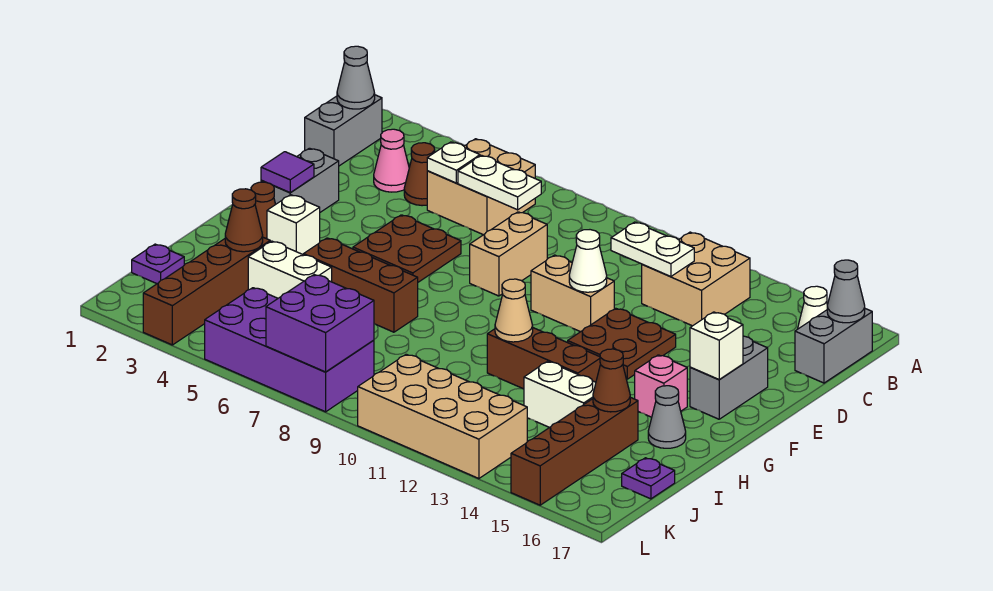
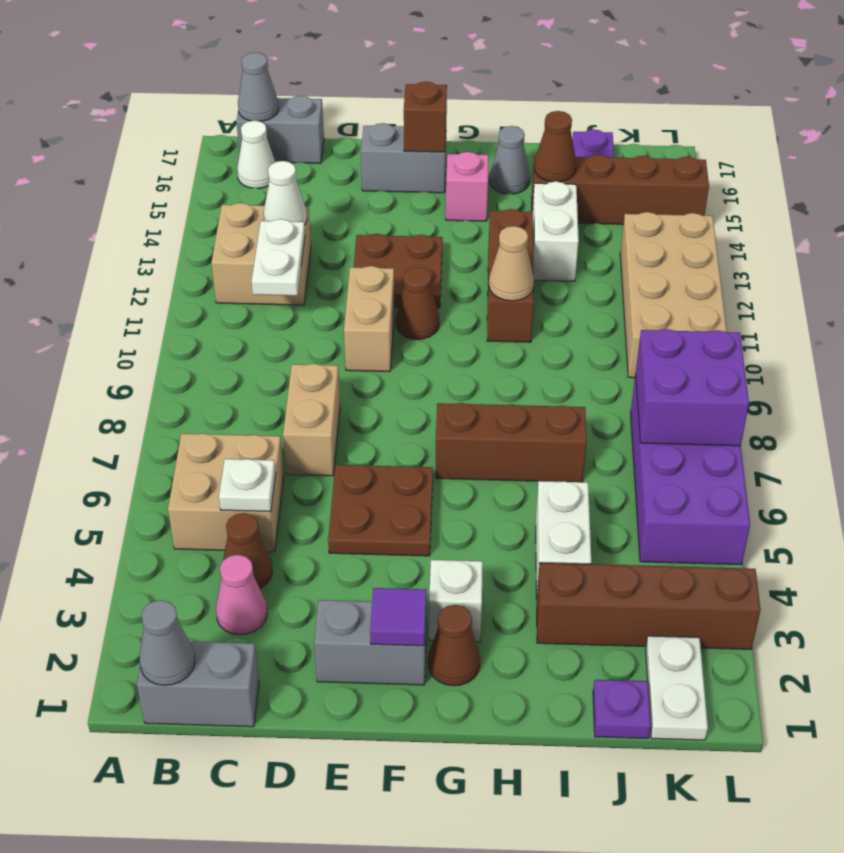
white 1x2 plate [458,155,541,210] -> white 1x2 plate moved to [646,636,708,740]
tan 1x2 brick [470,212,547,296] -> tan 1x2 brick turned to [283,364,340,476]
white 1x1 cone [569,230,607,292] -> white 1x1 cone moved to [264,161,307,225]
white 1x1 brick [690,312,743,380] -> brown 1x1 brick [404,82,447,152]
brown 1x3 brick [304,238,418,332] -> brown 1x3 brick turned to [435,403,587,482]
brown 1x1 cone [225,189,263,252] -> brown 1x1 cone moved to [396,267,439,339]

